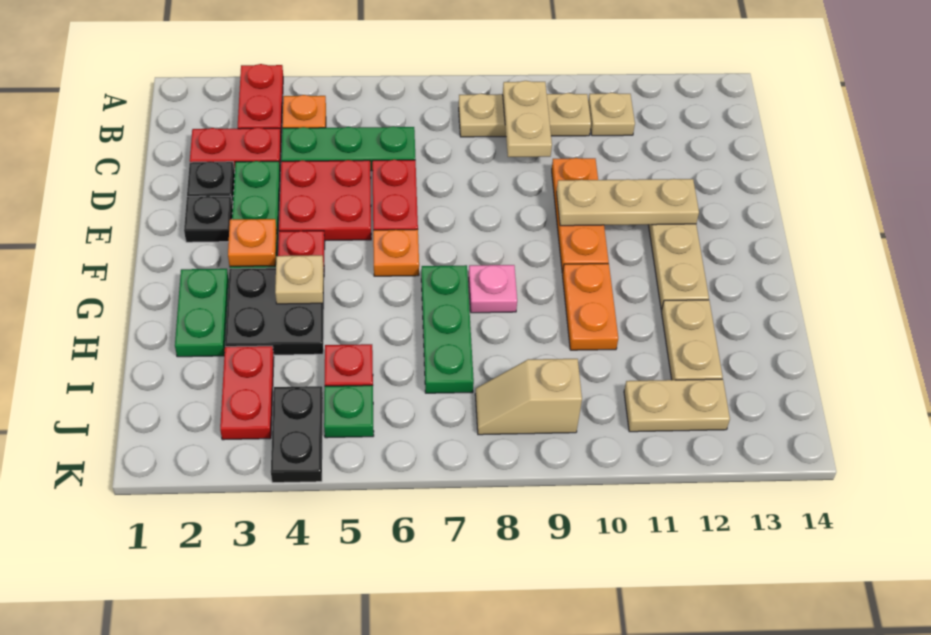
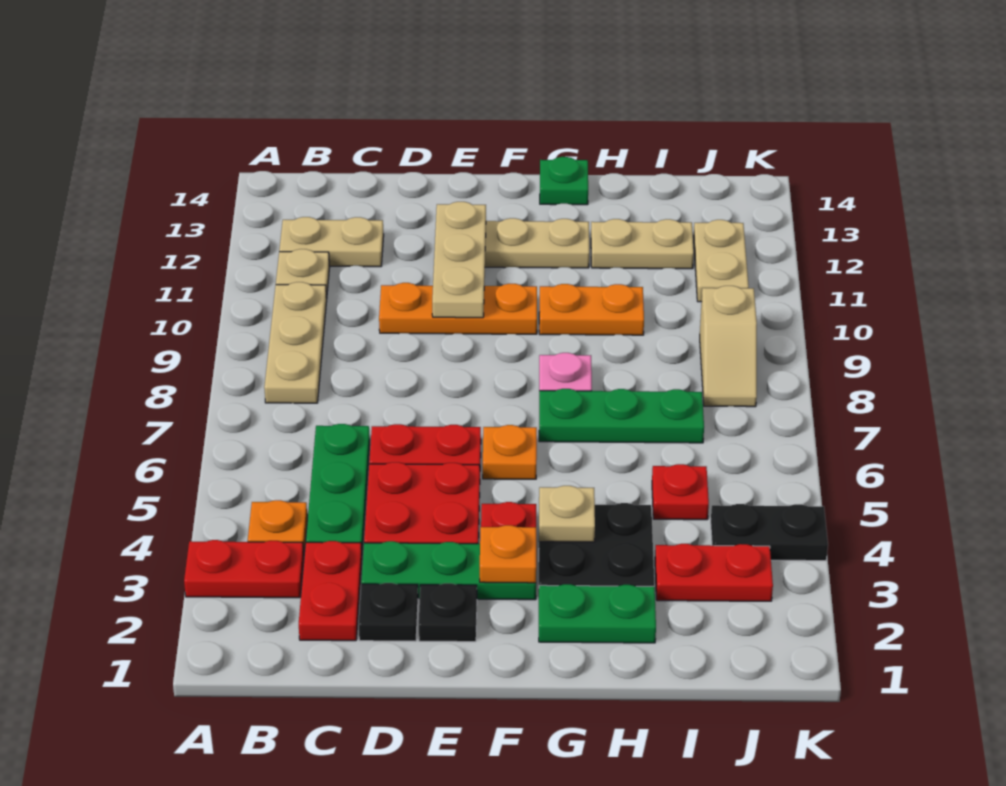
tan 1x2 plate [503,81,552,157] -> tan 1x2 plate moved to [279,217,384,267]
green 1x1 plate [324,385,374,438] -> green 1x1 plate moved to [540,157,588,205]

